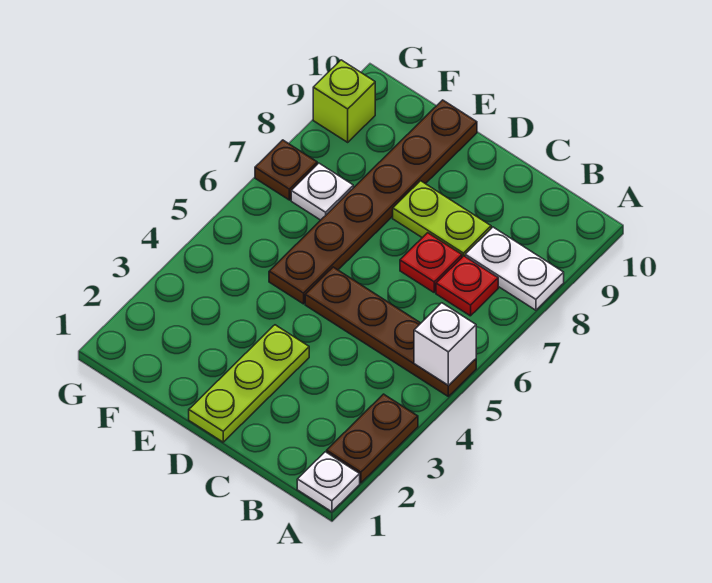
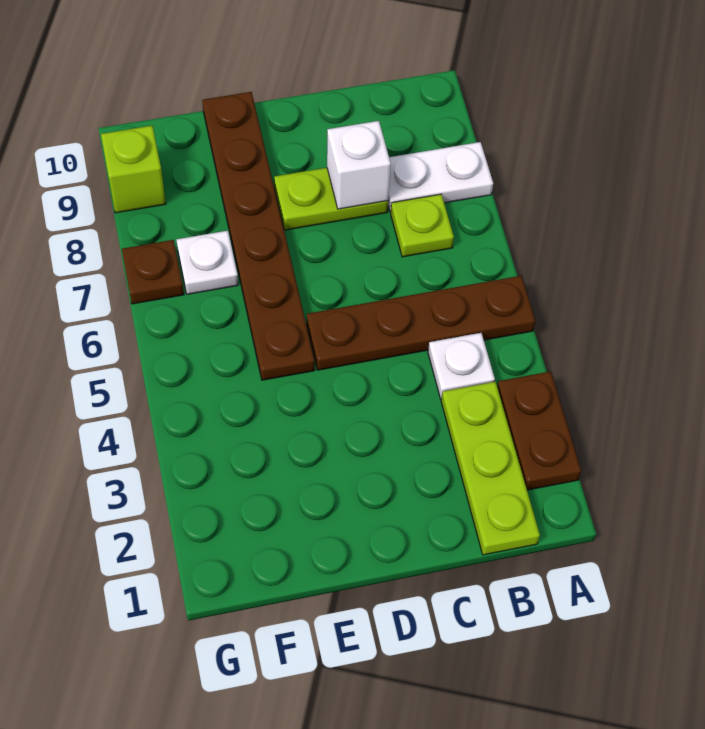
white 1x1 plate [297,452,360,512] -> white 1x1 plate moved to [428,333,495,399]
white 1x1 brick [414,303,476,386] -> white 1x1 brick moved to [327,121,391,209]
red 1x1 plate [436,256,498,316] -> lime 1x1 plate [391,194,454,257]
red 1x1 plate [400,233,462,292] -> none
lime 1x3 plate [189,325,309,442] -> lime 1x3 plate moved to [441,382,540,555]

